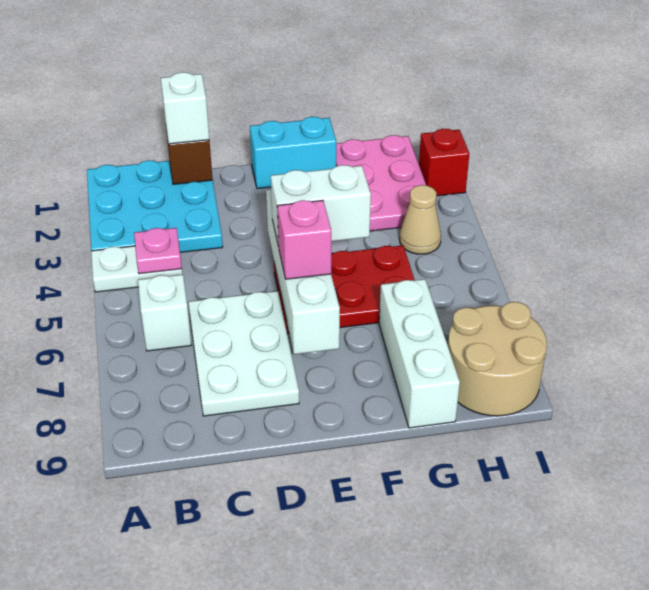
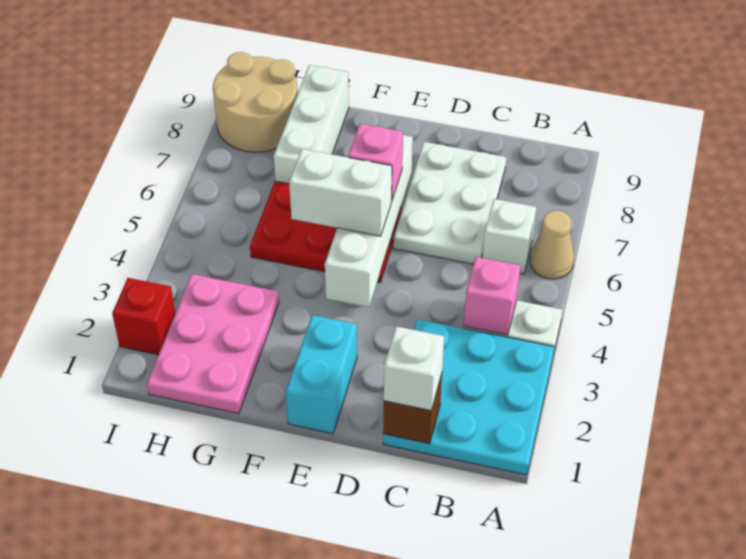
pink 1x1 plate [134,228,182,274] -> pink 1x1 brick [464,257,520,335]
cyan 1x2 brick [250,117,336,189] -> cyan 1x2 brick turned to [286,315,357,434]
tan 1x1 cone [400,185,441,254] -> tan 1x1 cone moved to [530,211,574,279]

